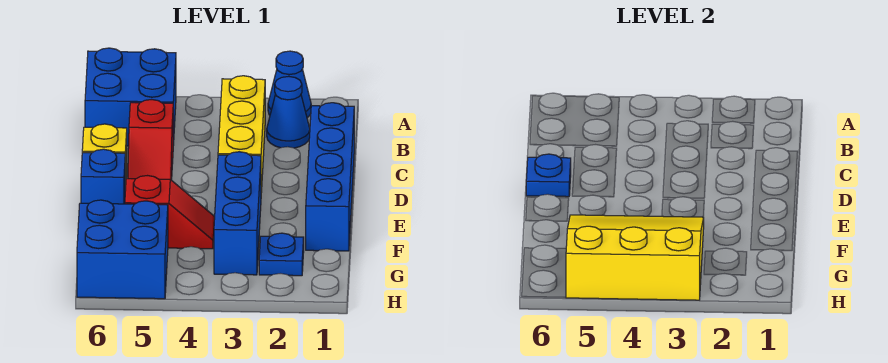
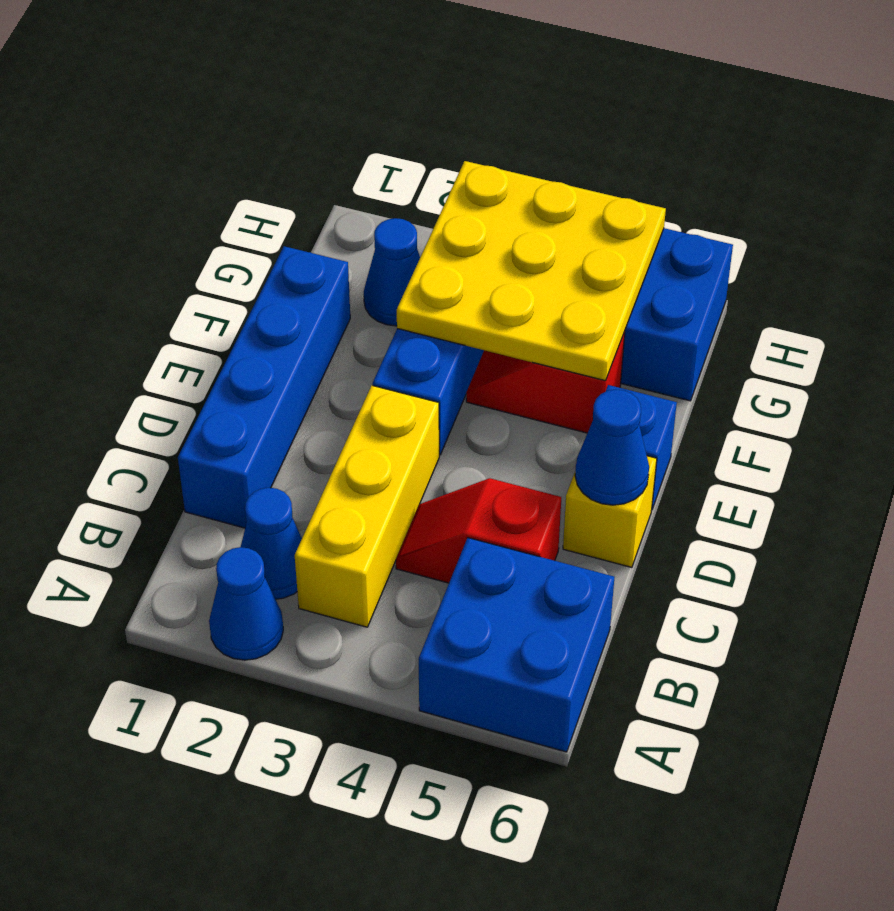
red 1x2 slope [128,100,173,180] -> red 1x2 slope turned to [396,478,561,583]
blue 1x1 plate [526,154,571,197] -> blue 1x1 cone [575,389,649,505]
yellow 3x3 slope [566,215,704,300] -> yellow 3x3 plate [397,161,666,381]
blue 1x1 plate [259,233,304,276] -> blue 1x1 cone [364,218,420,326]

